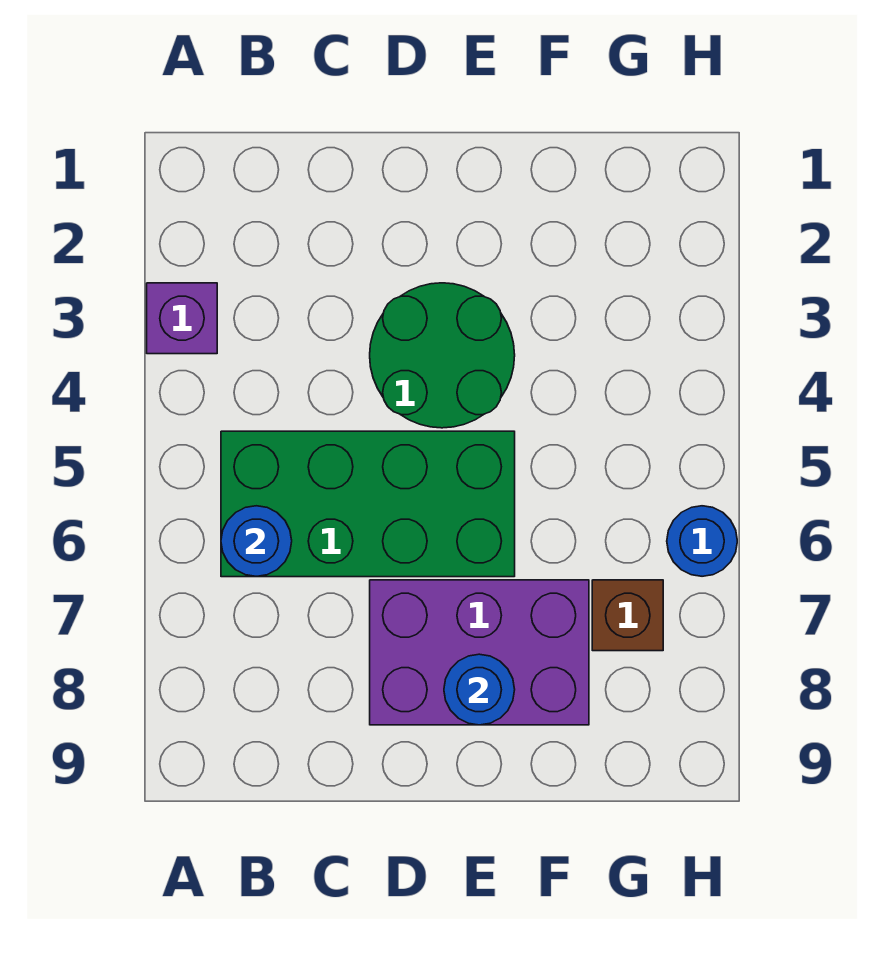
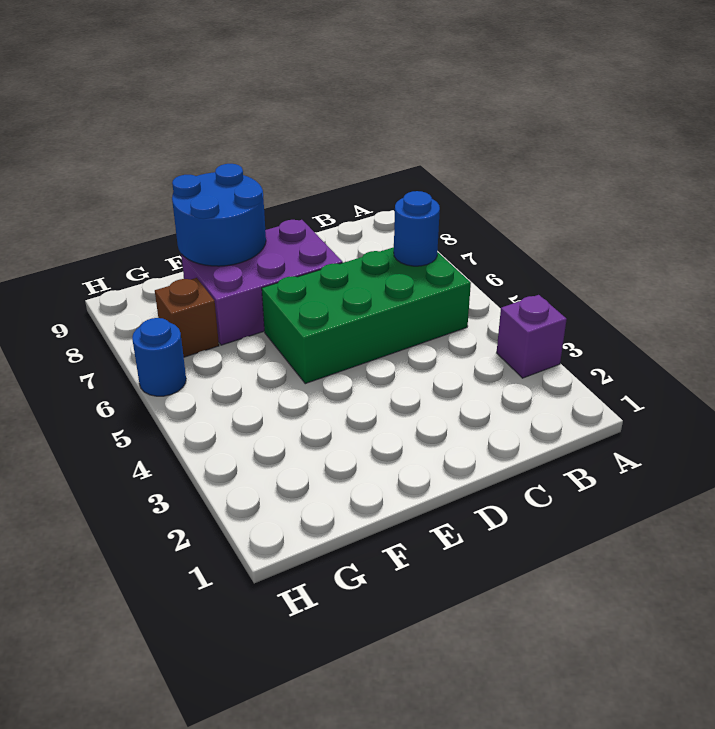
green 2x2 round brick [370,283,515,428] -> none
blue 1x1 round brick [444,654,515,725] -> blue 2x2 round brick [172,164,266,266]

